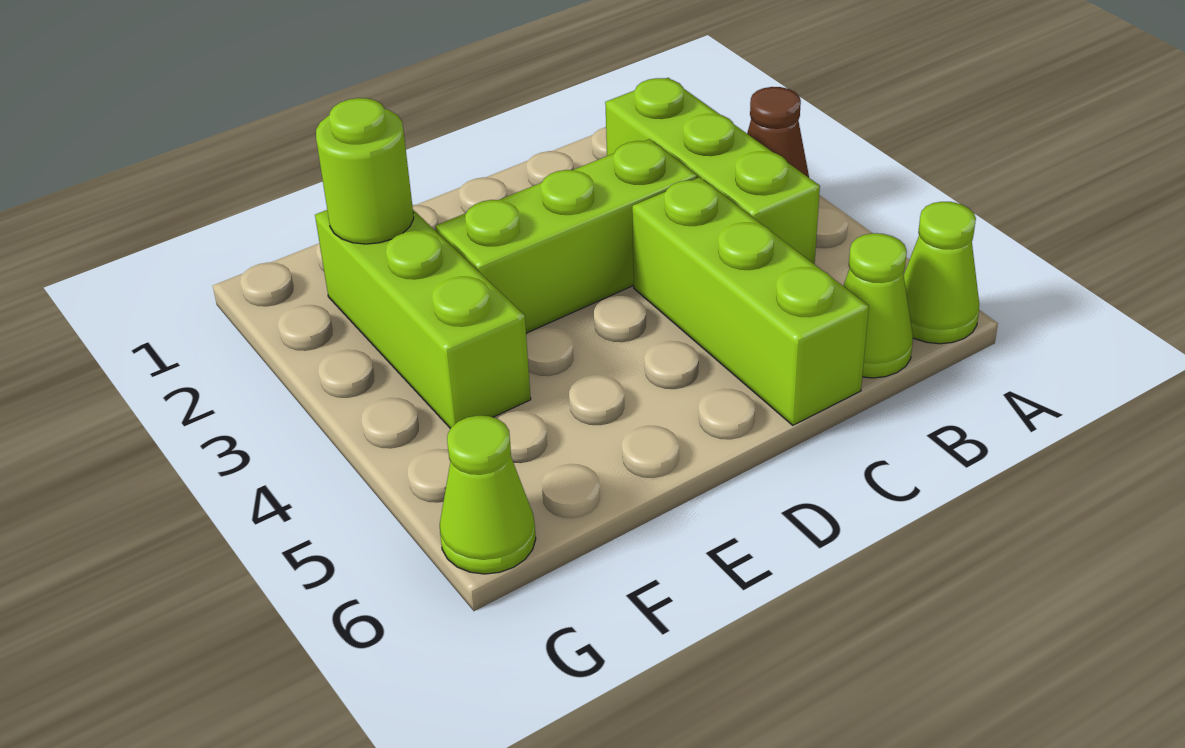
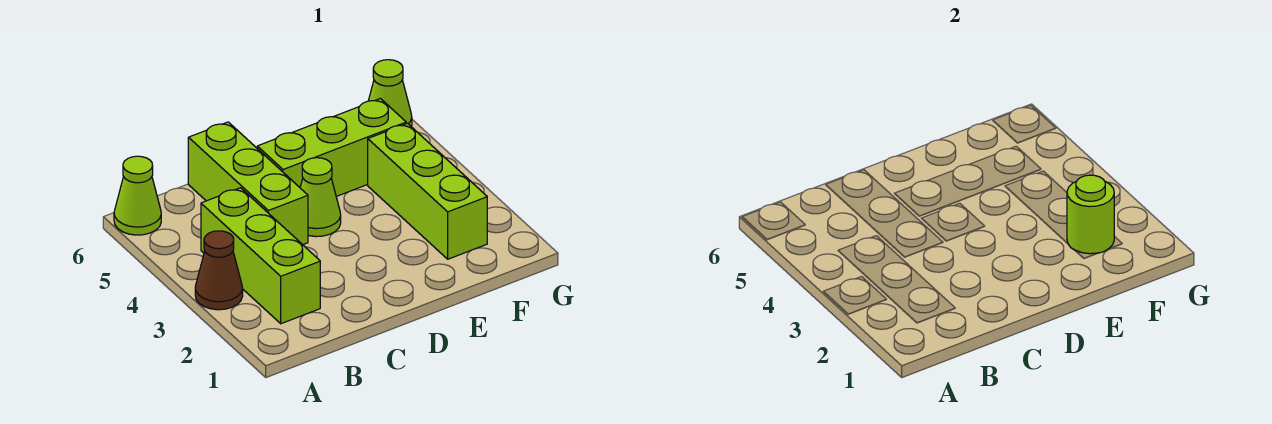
lime 1x1 cone [843,233,913,378] -> lime 1x1 cone moved to [300,158,341,237]
lime 1x3 brick [435,139,697,333] -> lime 1x3 brick moved to [257,99,406,196]

